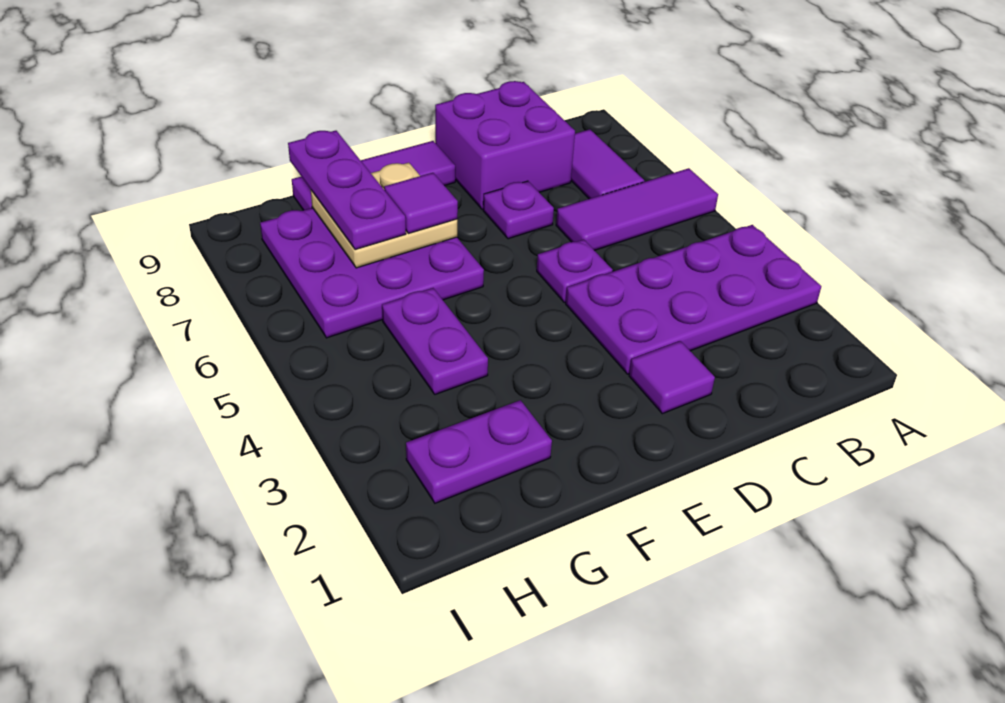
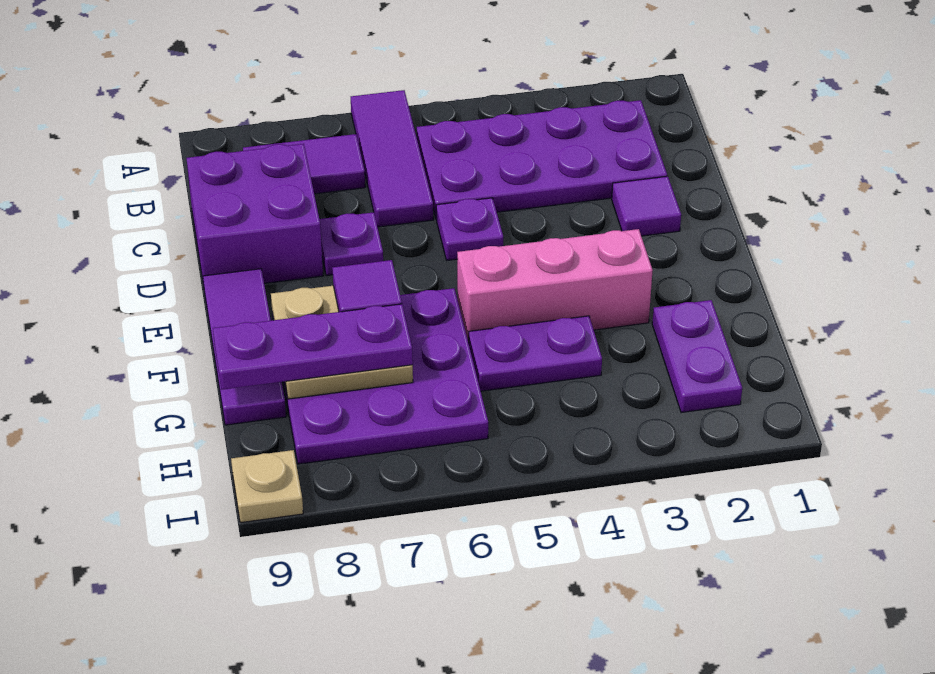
purple 2x4 plate [566,225,821,374] -> purple 2x4 plate turned to [417,100,667,220]
none -> pink 1x3 brick [457,229,653,343]
none -> tan 1x1 plate [231,450,303,523]

